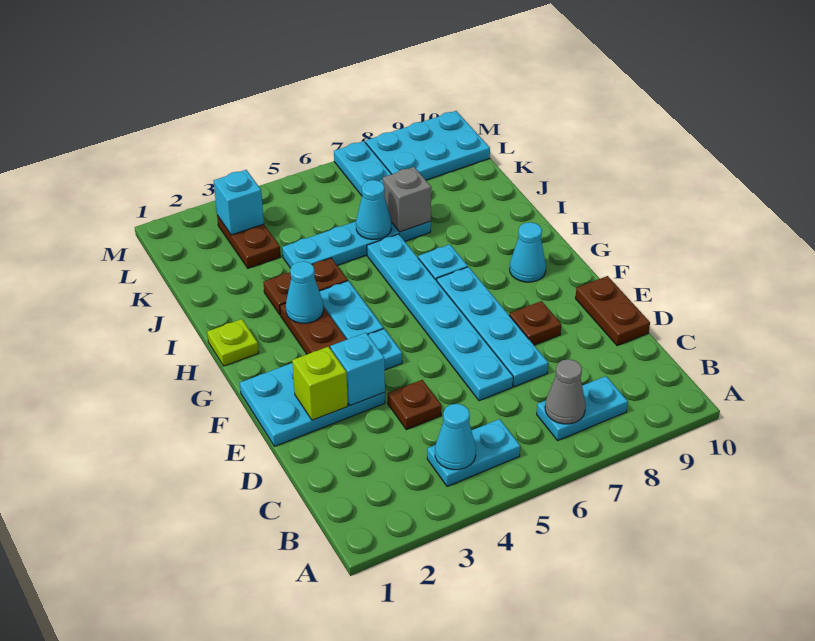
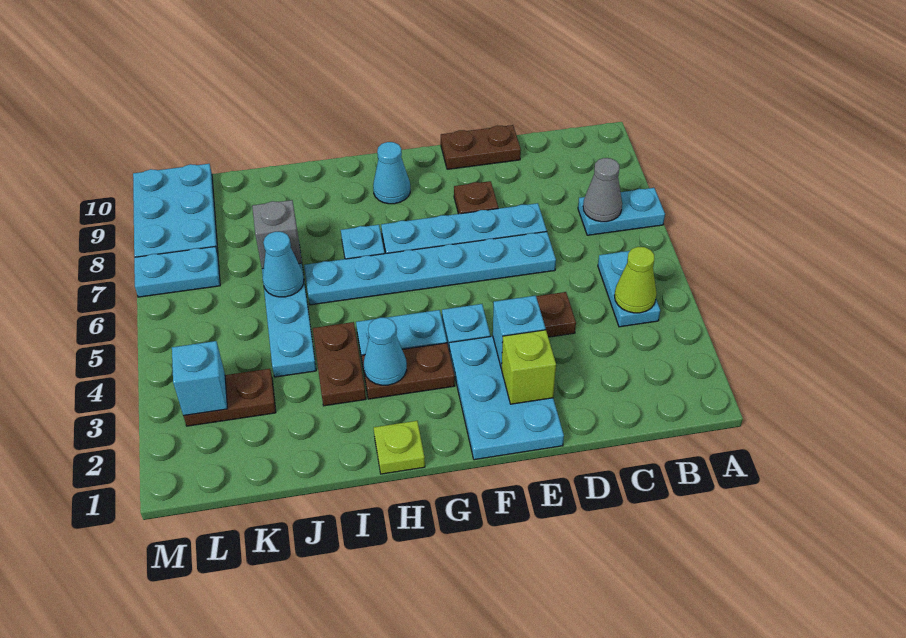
cyan 1x1 cone [435,404,476,470] -> lime 1x1 cone [614,247,657,313]
cyan 1x2 plate [537,376,628,440] -> cyan 1x2 plate turned to [578,188,665,235]

